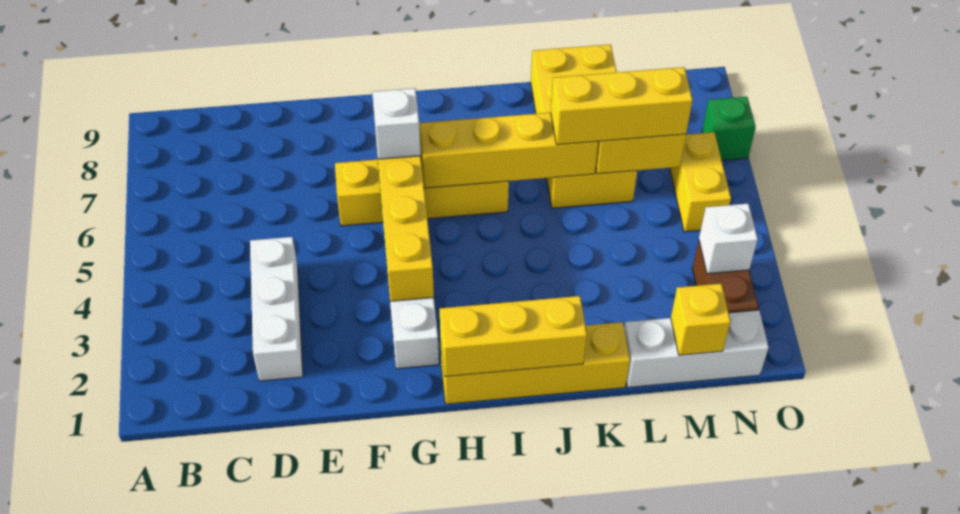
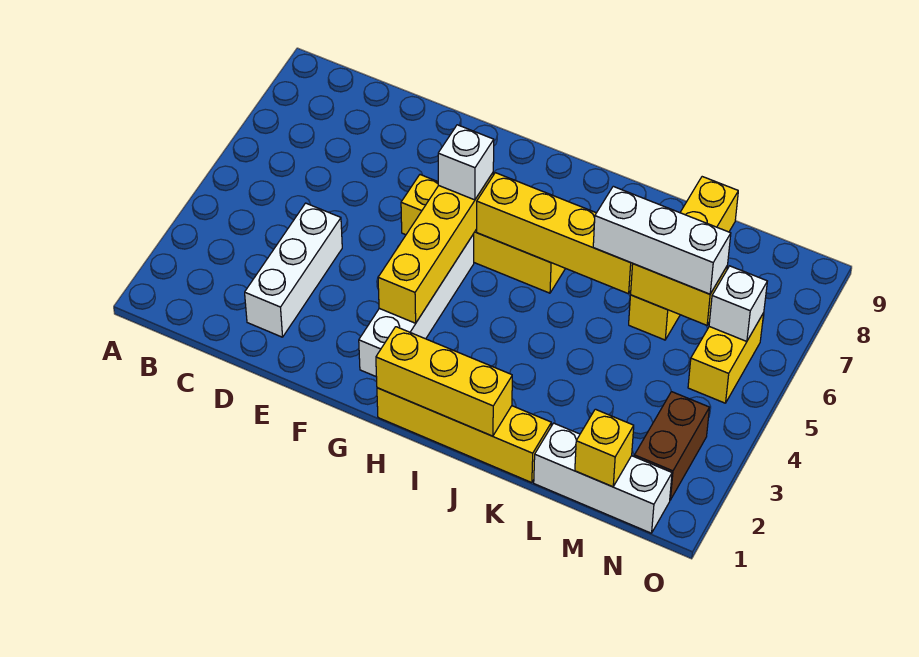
yellow 2x4 brick [531,45,637,208] -> yellow 1x4 brick [629,177,738,340]
yellow 1x3 brick [551,67,692,145] -> white 1x3 brick [593,186,731,294]
white 1x1 brick [699,204,758,274] -> white 1x1 brick moved to [709,266,767,341]
green 1x1 brick [702,97,756,160] -> none

